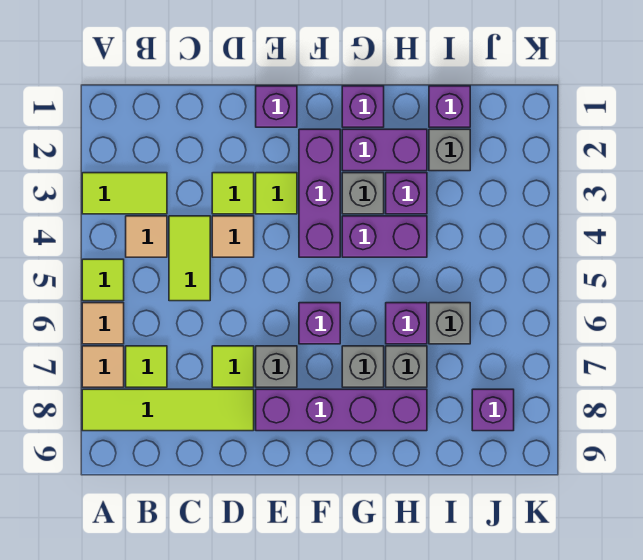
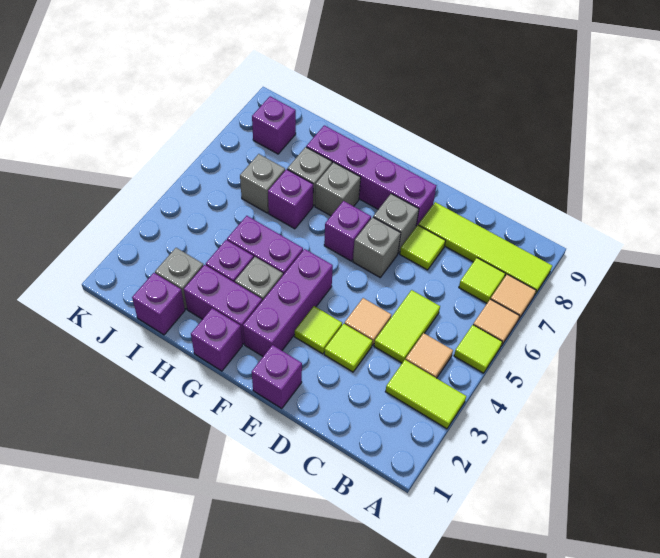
none -> grey 1x1 brick [353,217,401,277]

